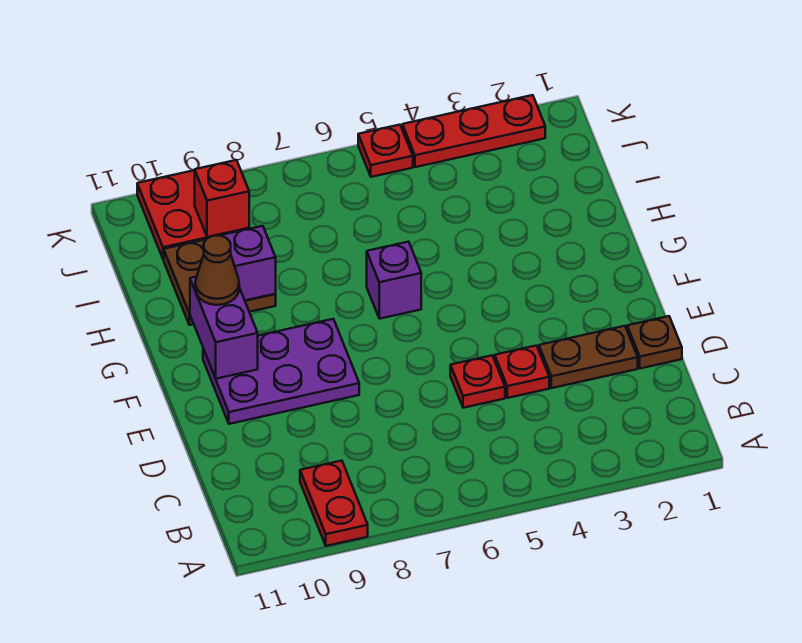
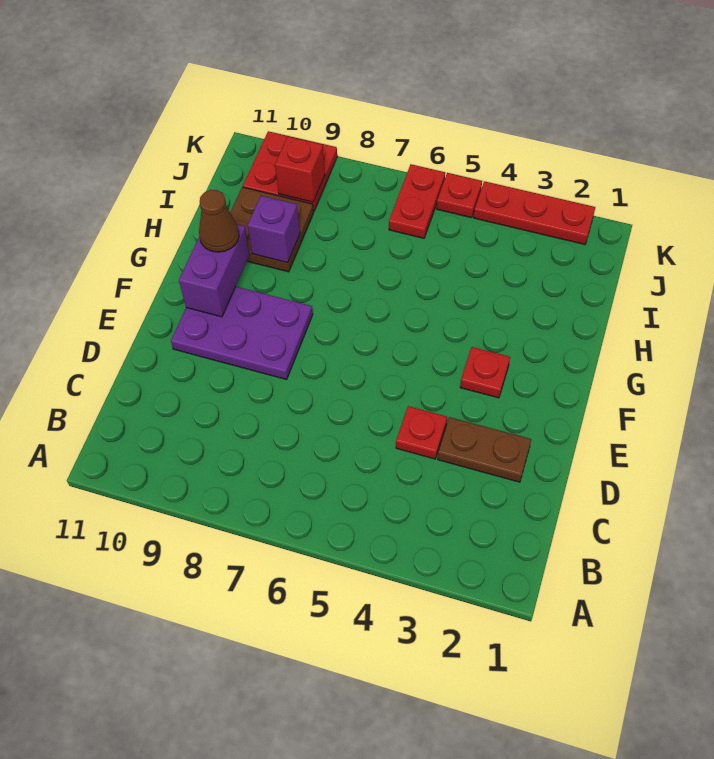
red 1x2 plate [300,461,368,546] -> red 1x2 plate moved to [389,164,445,238]
brown 1x1 plate [627,316,682,368] -> none
red 1x1 plate [450,355,505,408] -> red 1x1 plate moved to [460,347,510,398]
purple 1x1 brick [367,242,421,319] -> none

